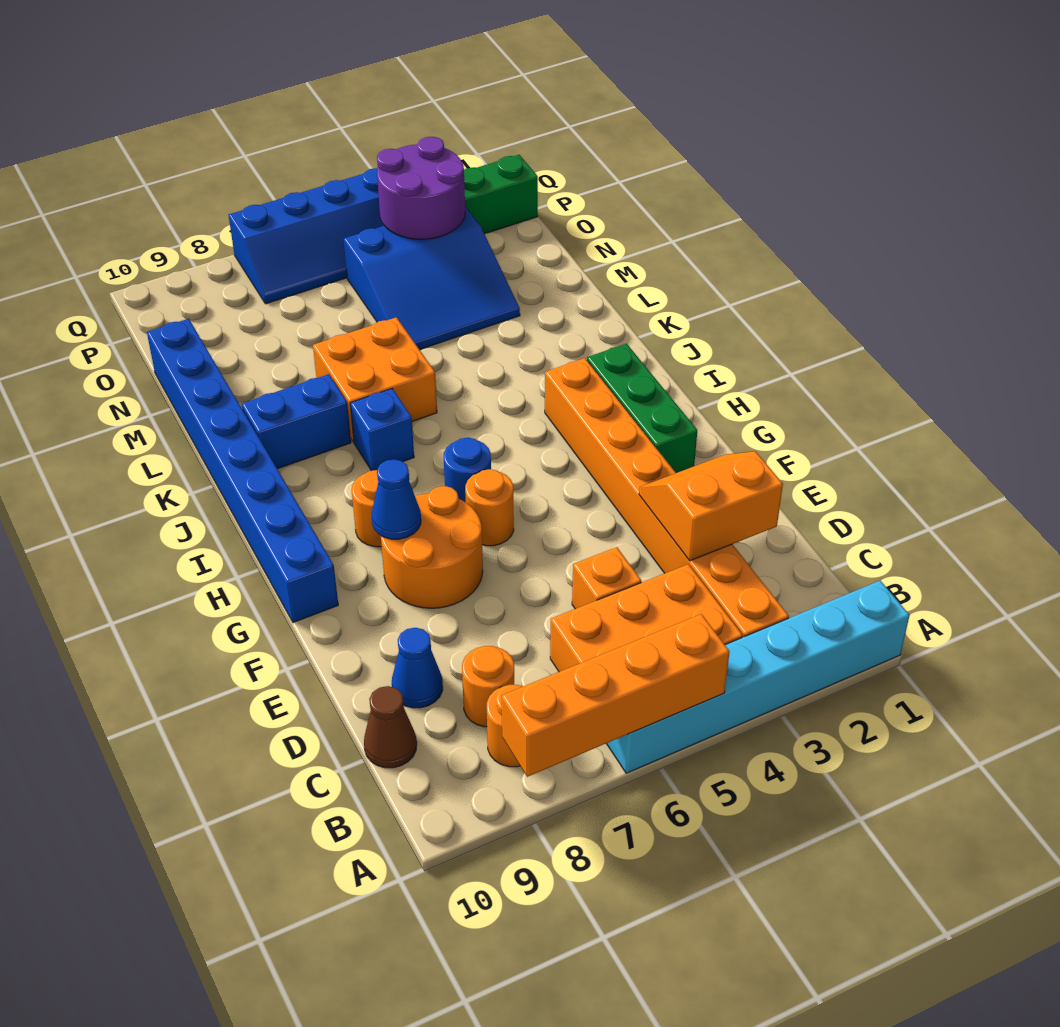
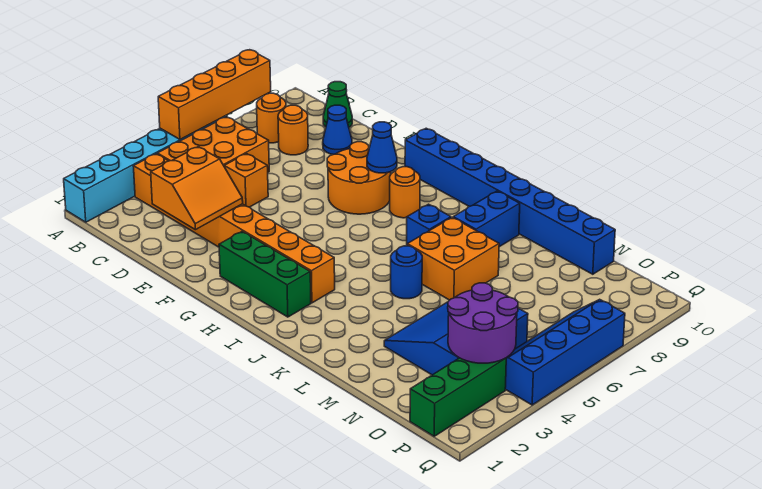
brown 1x1 cone [364,686,417,768] -> green 1x1 cone [323,82,352,127]
orange 1x1 round brick [465,469,514,546] -> none
blue 1x1 round brick [444,438,491,502] -> blue 1x1 round brick moved to [391,246,422,299]

